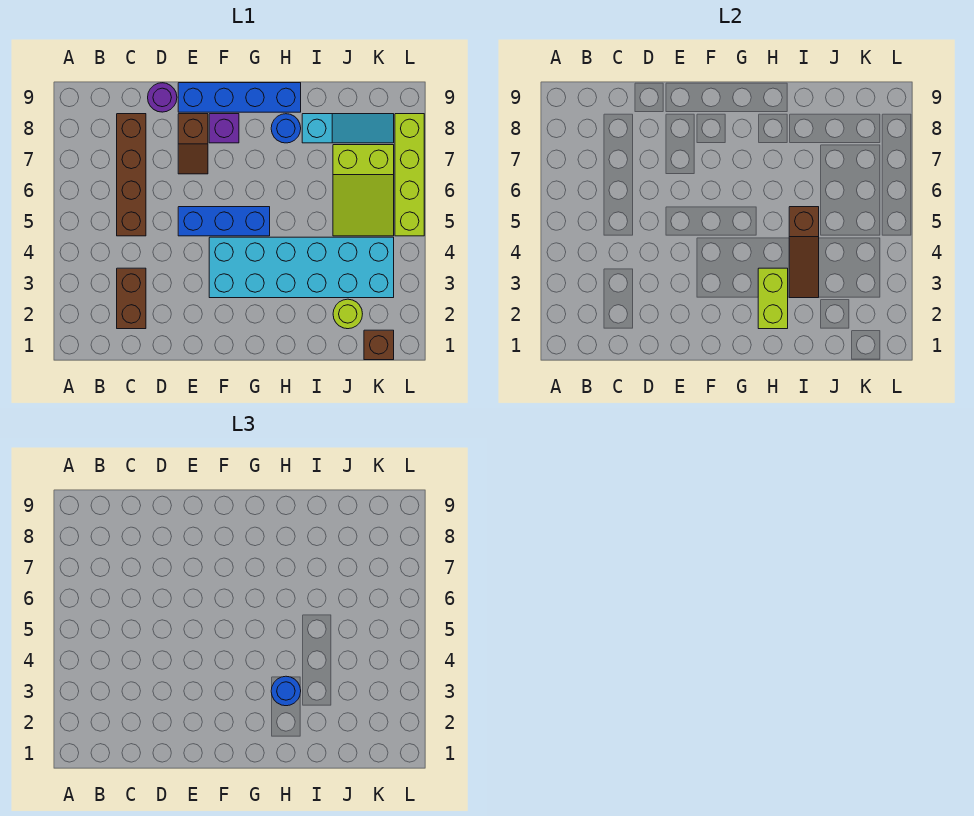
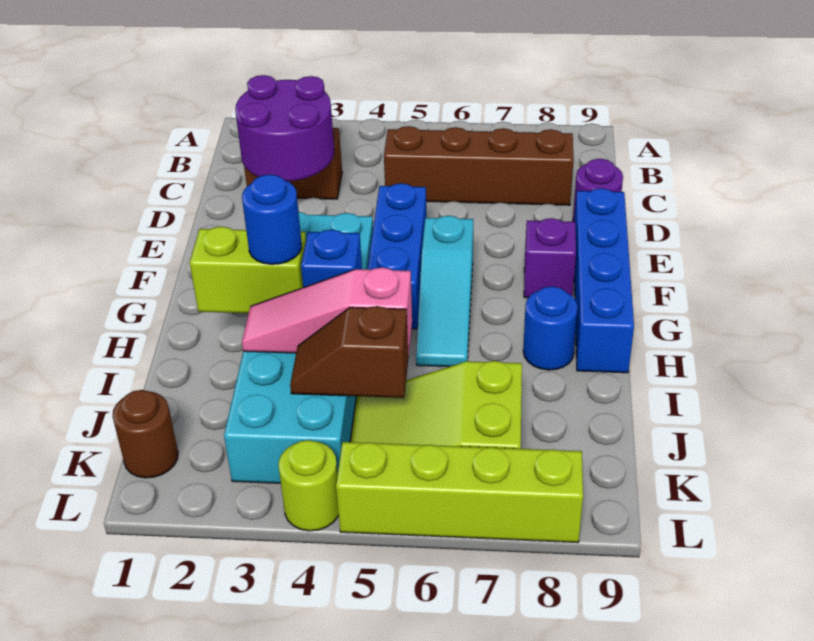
none -> purple 2x2 round brick [235,75,334,181]
brown 1x2 slope [178,114,208,174] -> brown 1x2 slope moved to [290,306,408,398]
none -> blue 1x1 brick [301,230,362,288]
brown 1x3 slope [789,207,819,298] -> pink 1x3 slope [242,267,412,356]
cyan 1x3 slope [302,114,394,143] -> cyan 1x3 slope moved to [416,216,473,367]
lime 1x1 round brick [333,299,362,329] -> lime 1x1 round brick moved to [279,440,339,531]
brown 1x1 brick [364,330,394,360] -> brown 1x1 round brick [113,390,178,478]

